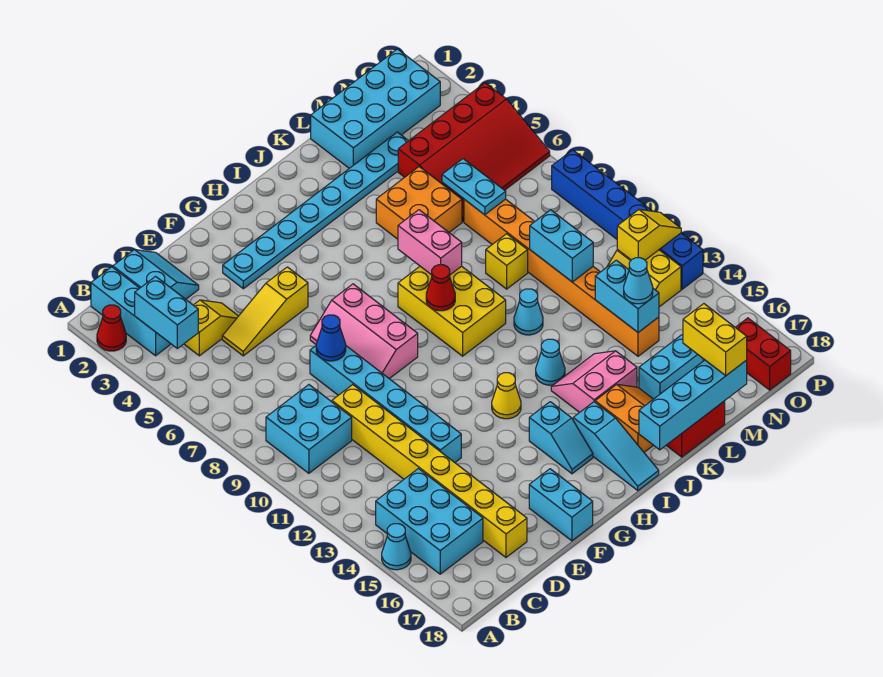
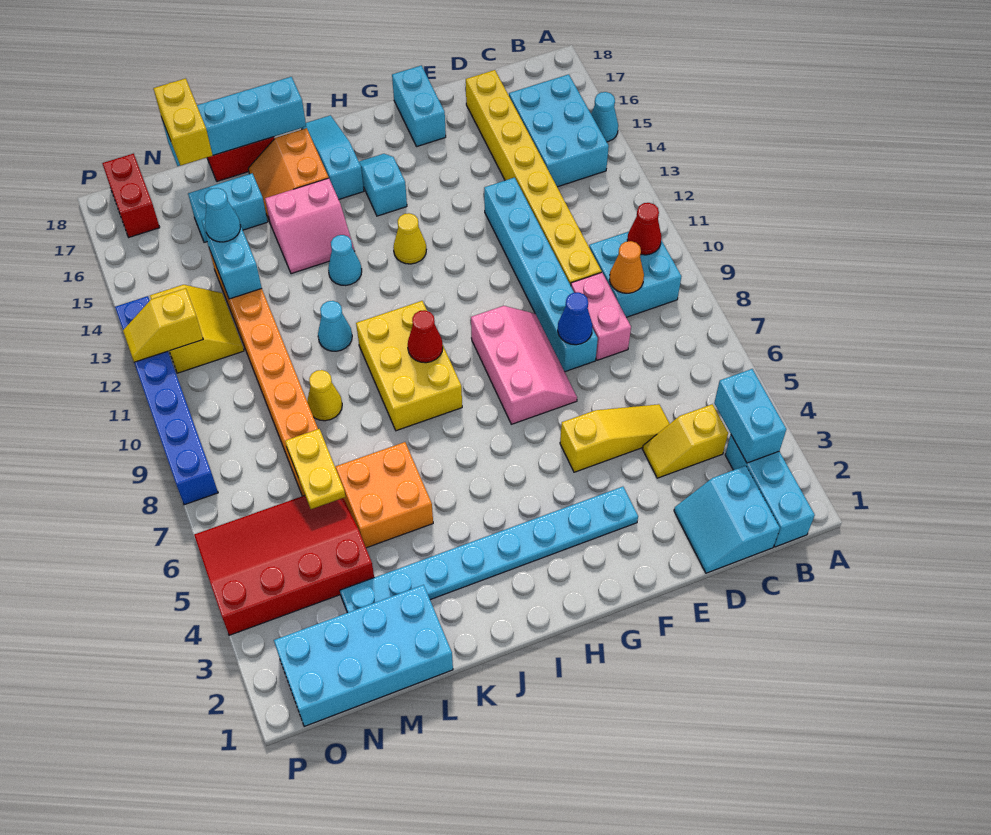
red 1x1 cone [97,305,126,351] -> red 1x1 cone moved to [627,203,661,255]
none -> orange 1x1 cone [609,241,644,293]
pink 1x2 brick [398,210,462,275] -> pink 1x2 brick moved to [571,272,631,360]
yellow 1x1 brick [486,234,528,289] -> yellow 1x1 cone [307,370,342,421]
cyan 1x2 plate [442,159,506,215] -> yellow 1x2 plate [285,429,346,509]
cyan 1x2 brick [530,210,593,282] -> none

